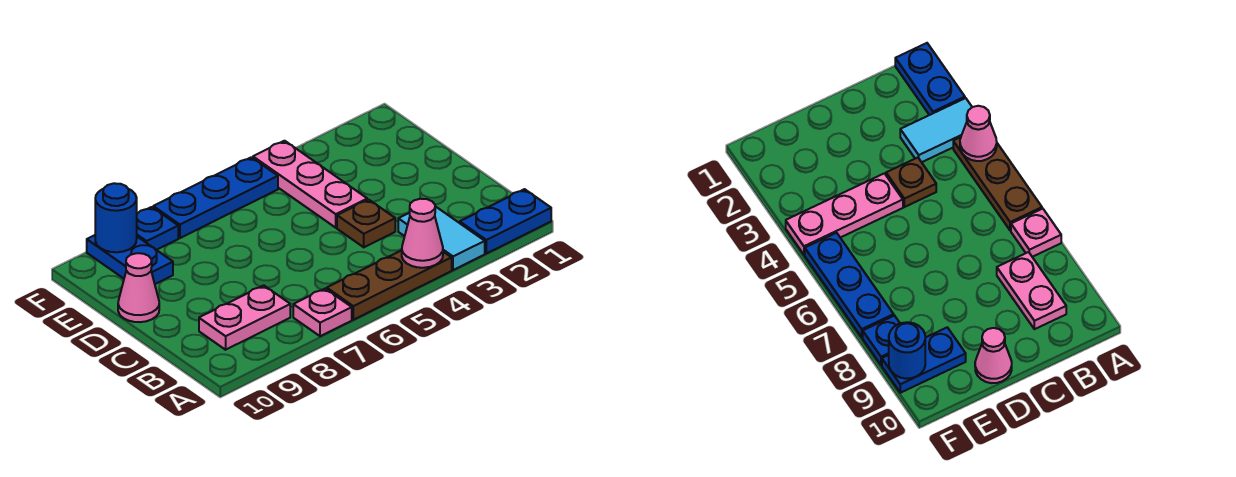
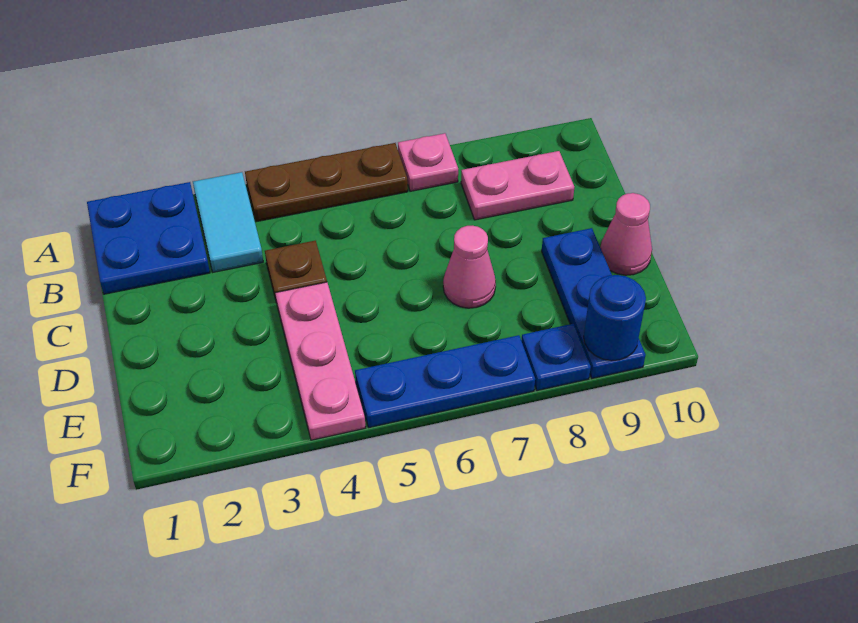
blue 1x2 plate [460,189,551,253] -> blue 2x2 plate [87,182,210,294]
pink 1x1 cone [402,199,443,268] -> pink 1x1 cone moved to [443,226,496,308]
blue 1x2 plate [87,235,173,284] -> blue 1x3 plate [542,228,645,378]

